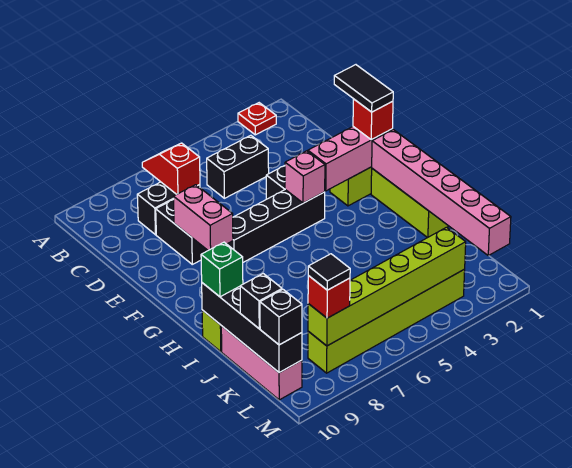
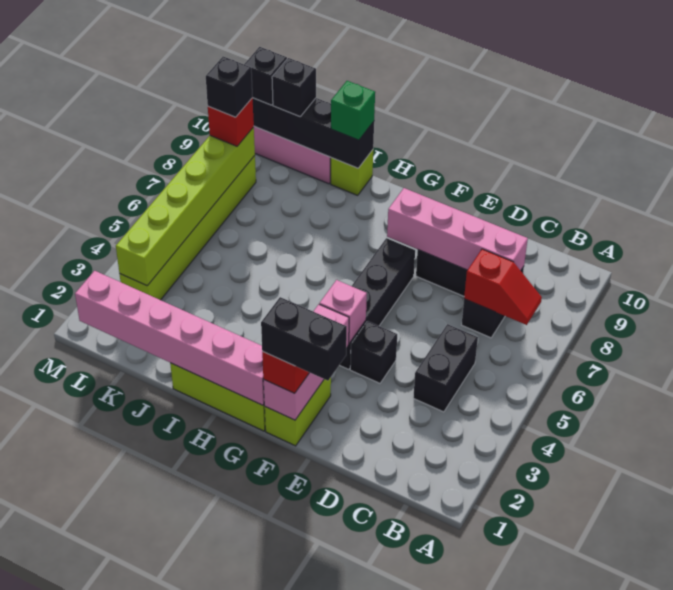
red 1x1 plate [238,103,276,135] -> none
black 1x2 tile [334,65,393,112] -> black 1x2 brick [261,297,347,381]
pink 1x2 brick [173,185,233,250] -> pink 1x4 brick [387,188,528,271]
black 1x1 tile [308,254,350,290] -> black 1x1 brick [206,56,253,117]

